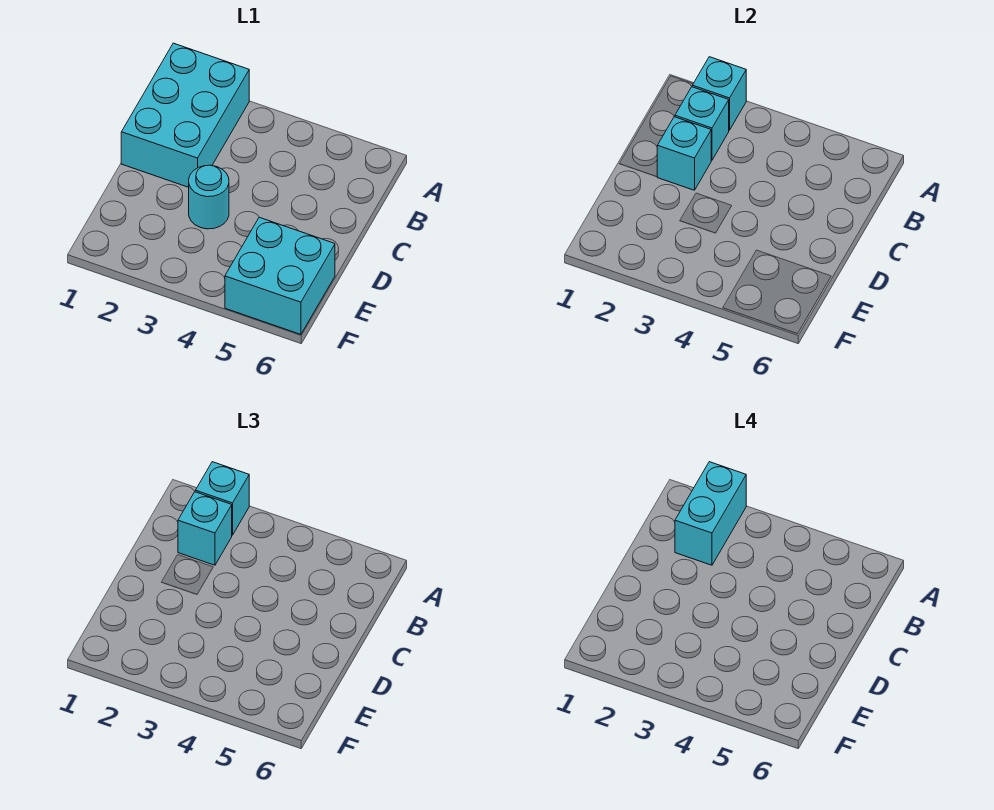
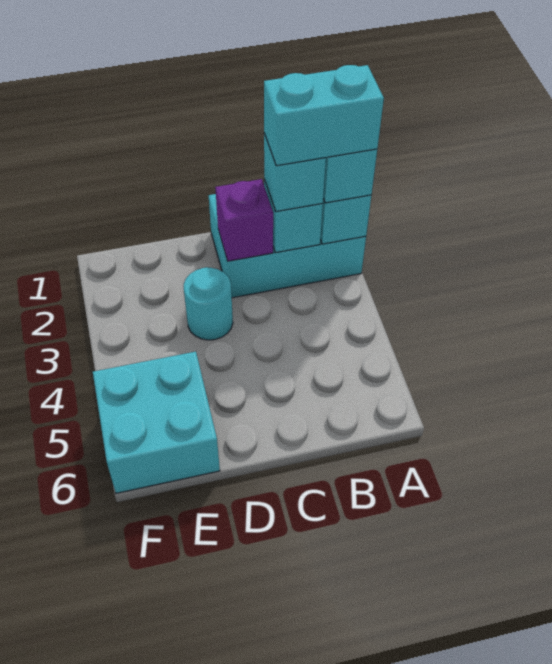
cyan 1x1 brick [657,117,711,190] -> purple 1x1 brick [215,179,273,261]

